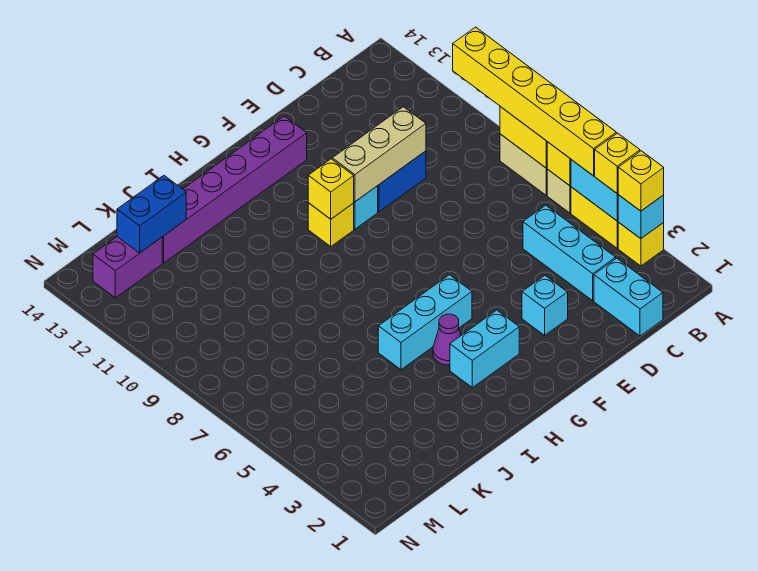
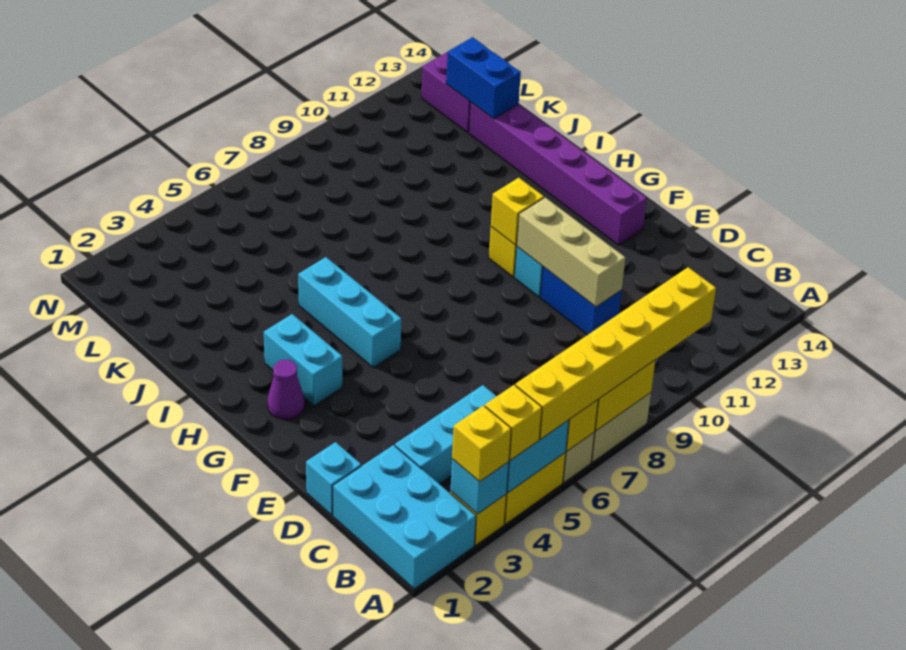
cyan 1x2 brick [594,258,663,336] -> cyan 2x3 brick [333,445,476,589]
cyan 1x1 brick [522,275,568,335] -> cyan 1x1 brick moved to [306,442,361,515]
purple 1x1 cone [433,314,461,365] -> purple 1x1 cone moved to [267,360,305,420]

